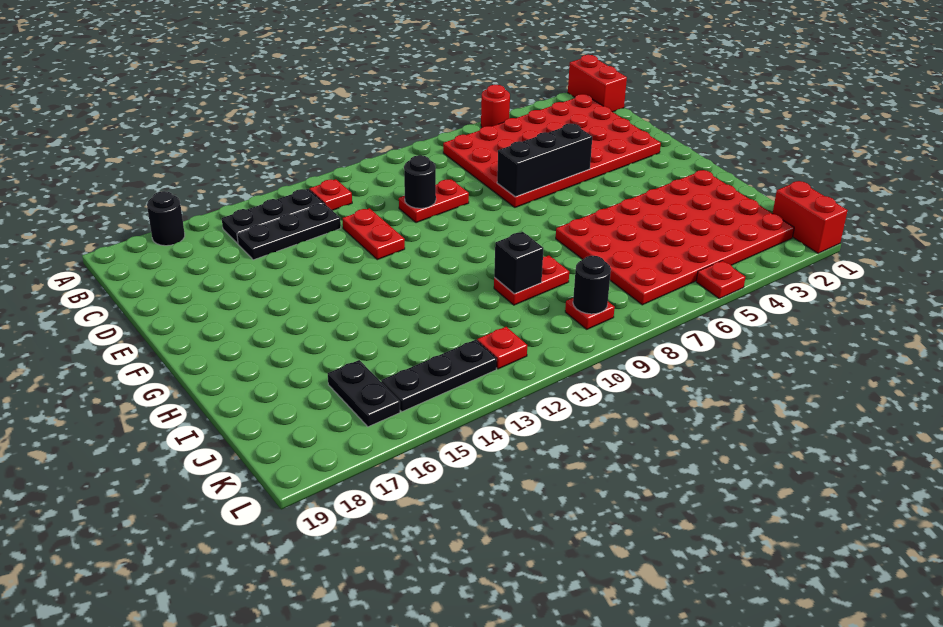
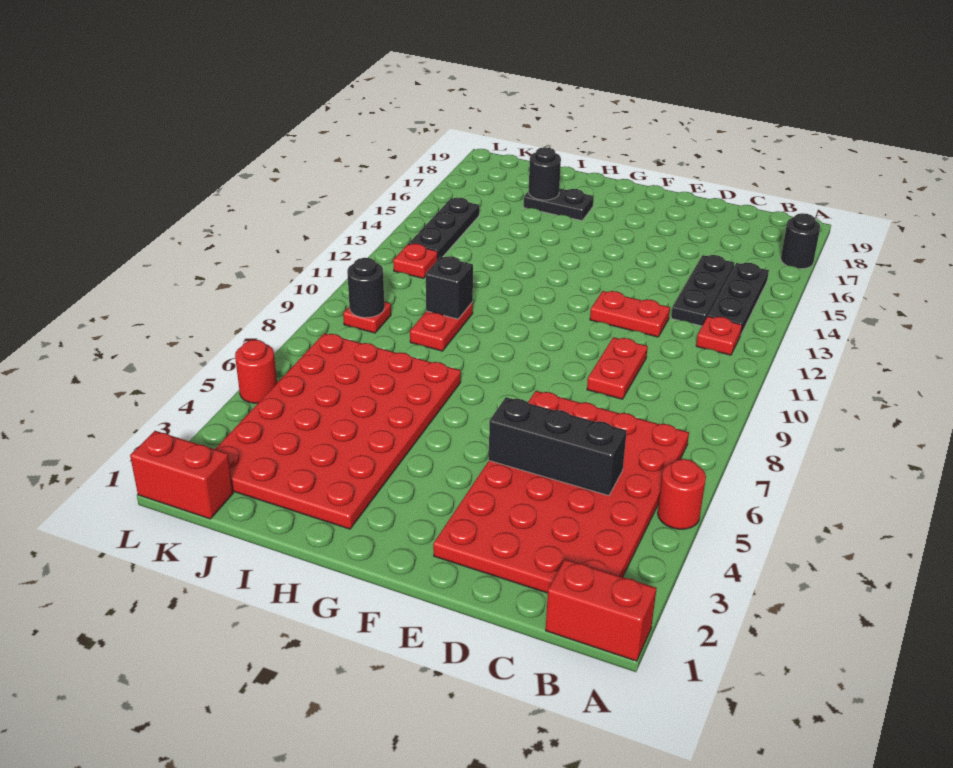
black 1x1 round brick [404,155,436,208] -> black 1x1 round brick moved to [529,147,561,200]
black 1x3 brick [497,123,592,197] -> black 1x3 brick turned to [489,397,627,496]
black 1x2 plate [328,360,400,427] -> black 1x2 plate moved to [523,188,594,221]
red 1x1 plate [696,261,745,299] -> red 1x1 round brick [235,340,277,403]

